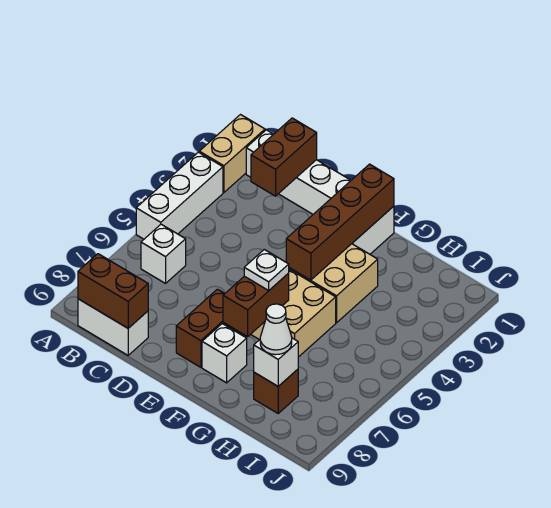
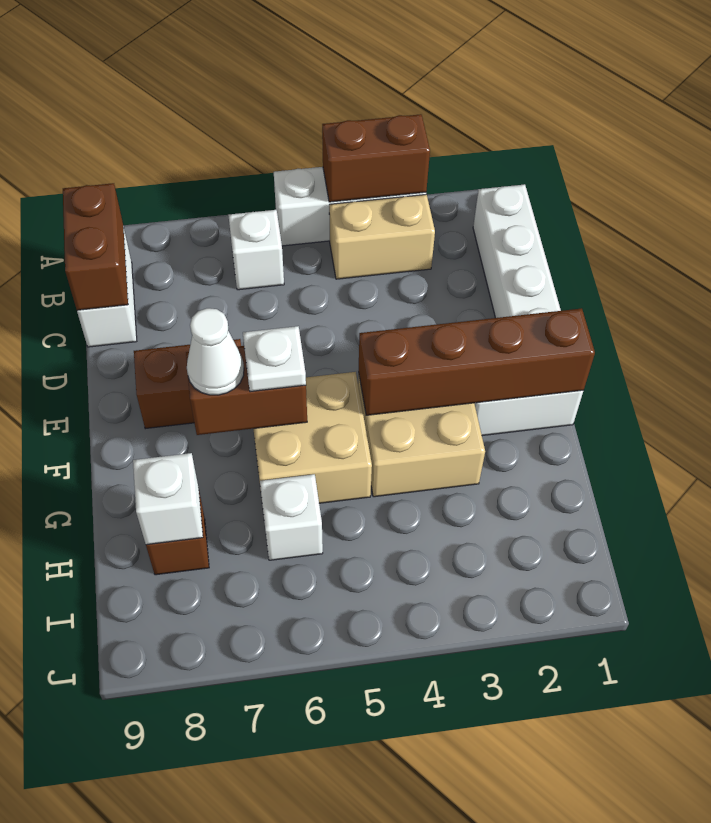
tan 1x2 brick [199,115,265,193] -> tan 1x2 brick moved to [329,194,435,279]
brown 1x2 brick [251,118,317,196] -> brown 1x2 brick moved to [322,114,430,202]
white 1x1 brick [202,324,247,383] -> white 1x1 brick moved to [260,474,323,560]
white 1x1 cone [260,304,292,355] -> white 1x1 cone moved to [187,308,244,395]

